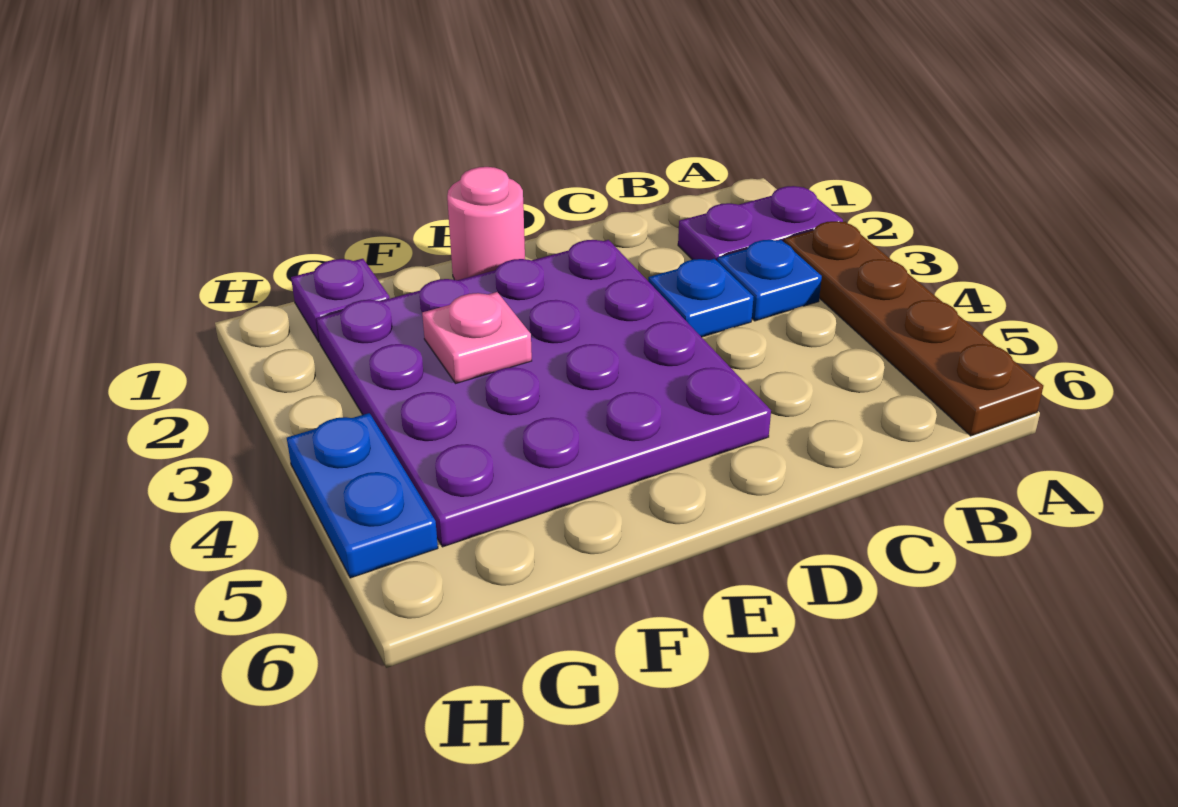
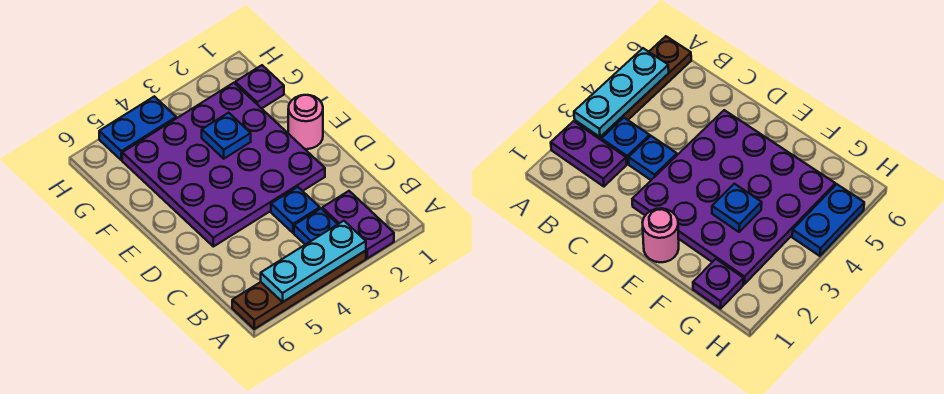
none -> cyan 1x3 plate [261,221,366,302]
pink 1x1 plate [422,292,532,383] -> blue 1x1 plate [202,113,251,159]

